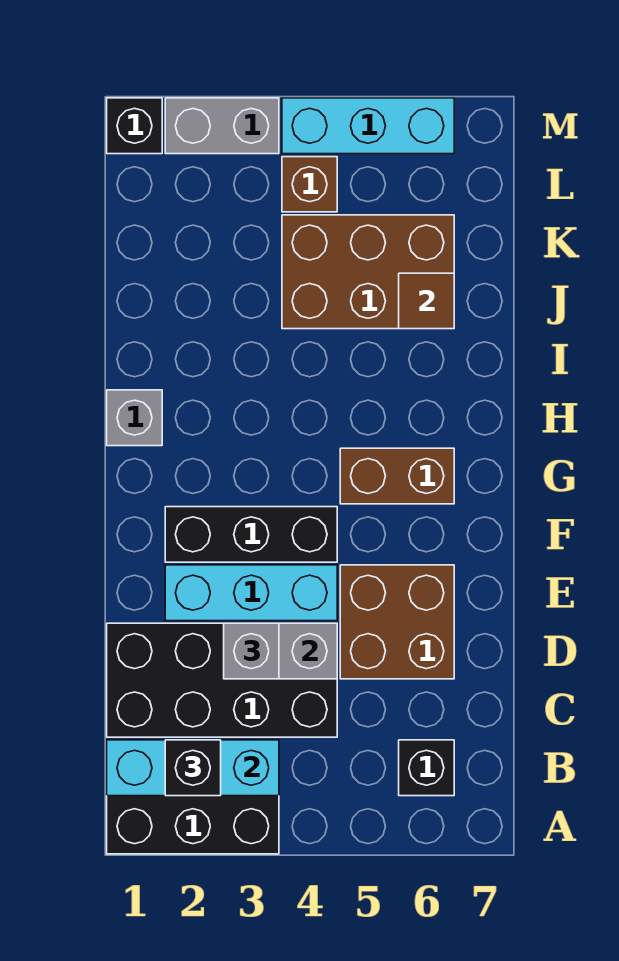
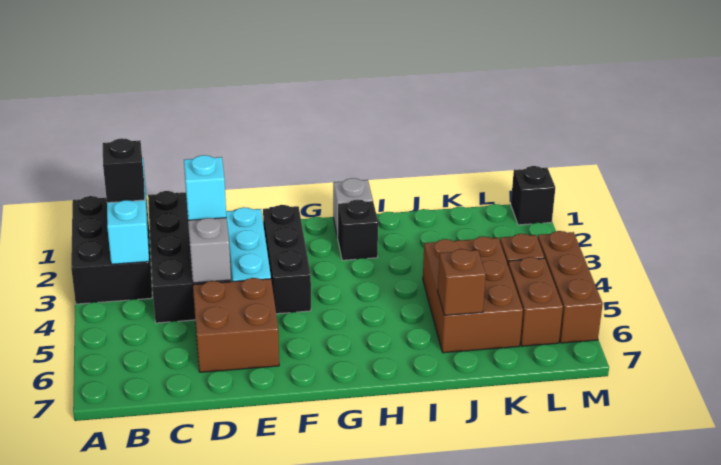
black 1x1 brick [399,740,454,796] -> black 1x1 brick moved to [337,200,378,260]
grey 1x1 brick [224,623,279,679] -> cyan 1x1 brick [184,155,226,220]
brown 1x2 brick [340,448,454,504] -> brown 1x2 brick moved to [508,257,563,346]
brown 1x1 tile [399,273,454,329] -> brown 1x1 brick [438,249,486,315]
grey 1x2 brick [165,98,279,154] -> none
cyan 1x3 brick [282,98,454,154] -> brown 1x3 brick [538,231,603,343]

